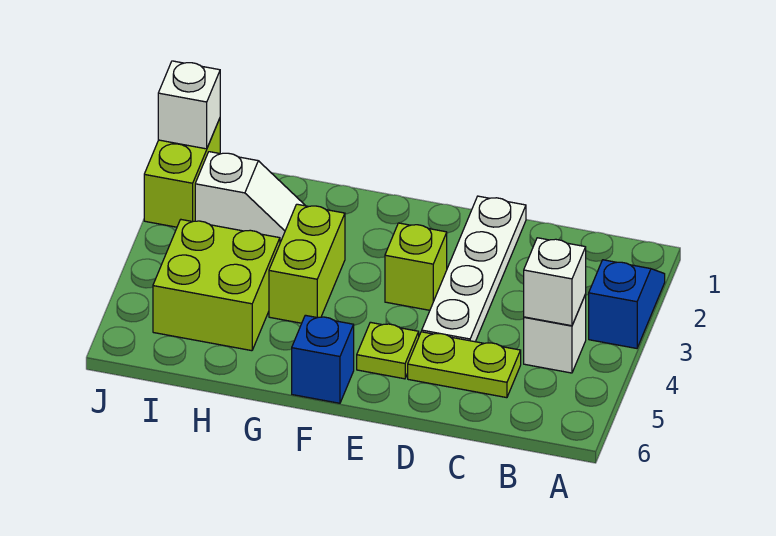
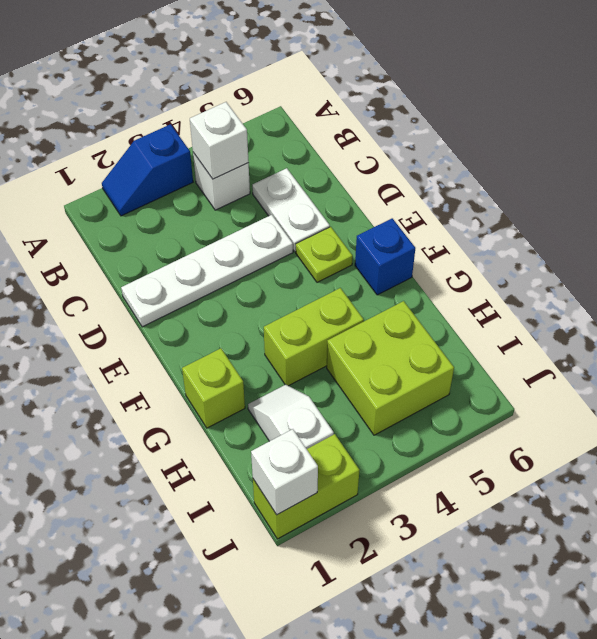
lime 1x2 plate [408,332,521,398] -> white 1x2 plate [252,168,330,252]
lime 1x1 brick [385,223,447,310] -> lime 1x1 brick moved to [182,348,245,428]

